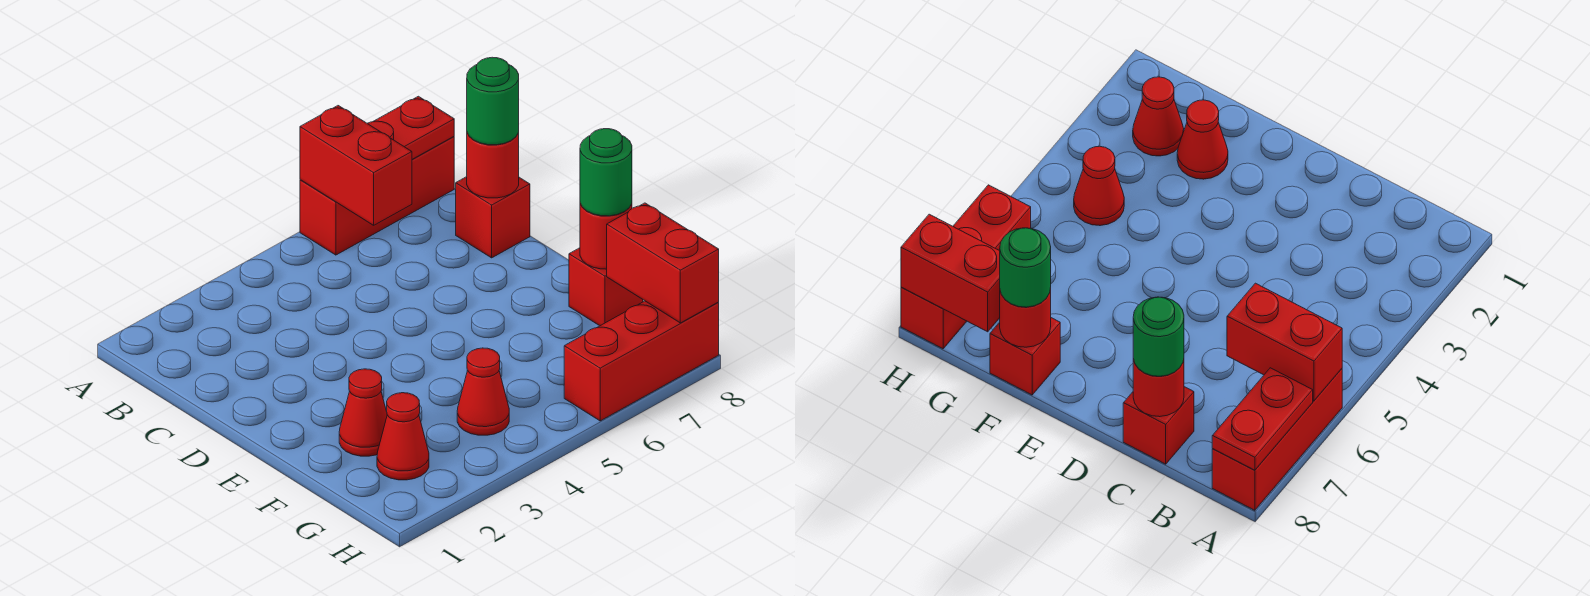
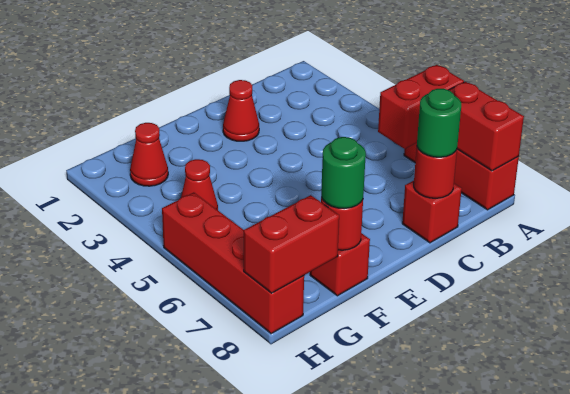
red 1x2 plate [367,96,454,159] -> red 1x2 brick [449,82,524,171]
red 1x1 cone [339,369,387,456] -> red 1x1 cone moved to [223,80,259,141]
red 1x3 brick [564,301,719,421] -> red 1x4 brick [162,193,304,334]

